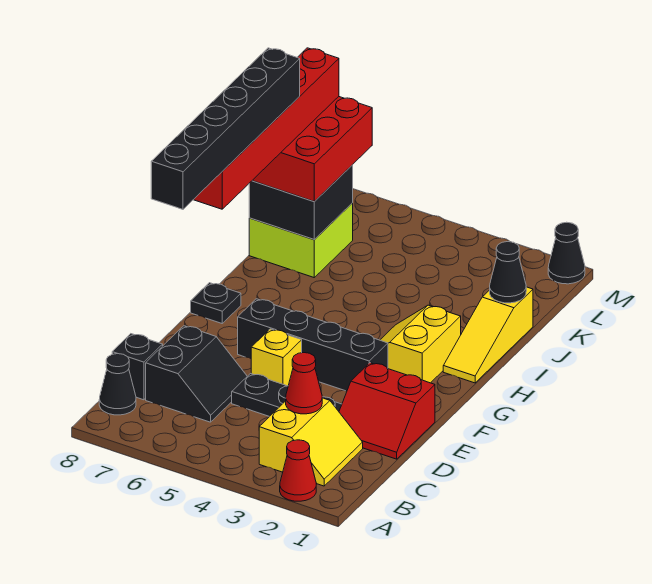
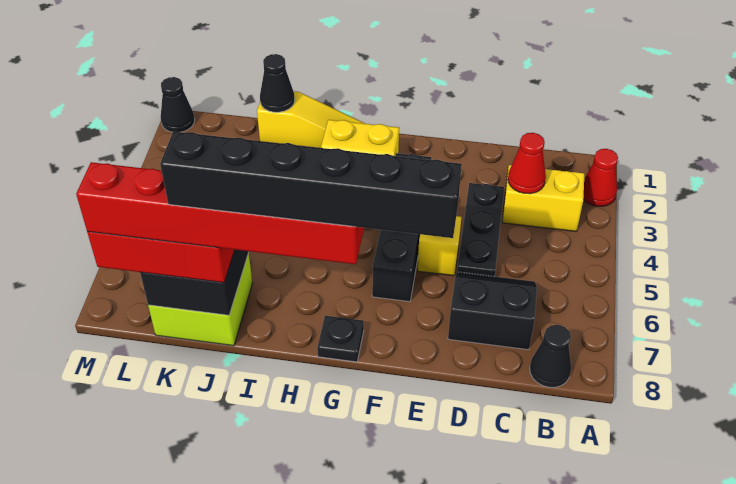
black 1x1 brick [112,334,163,400] -> none
red 2x2 slope [339,363,435,459] -> none

